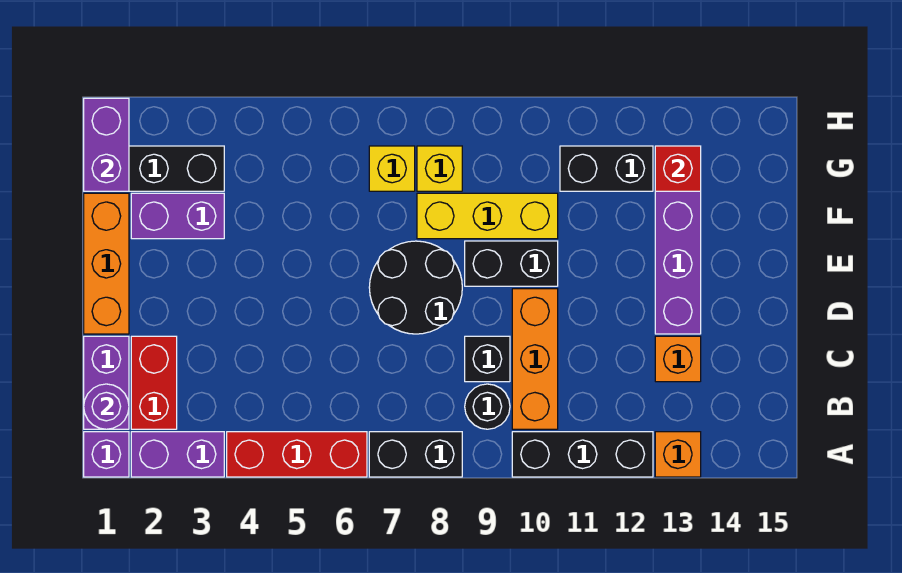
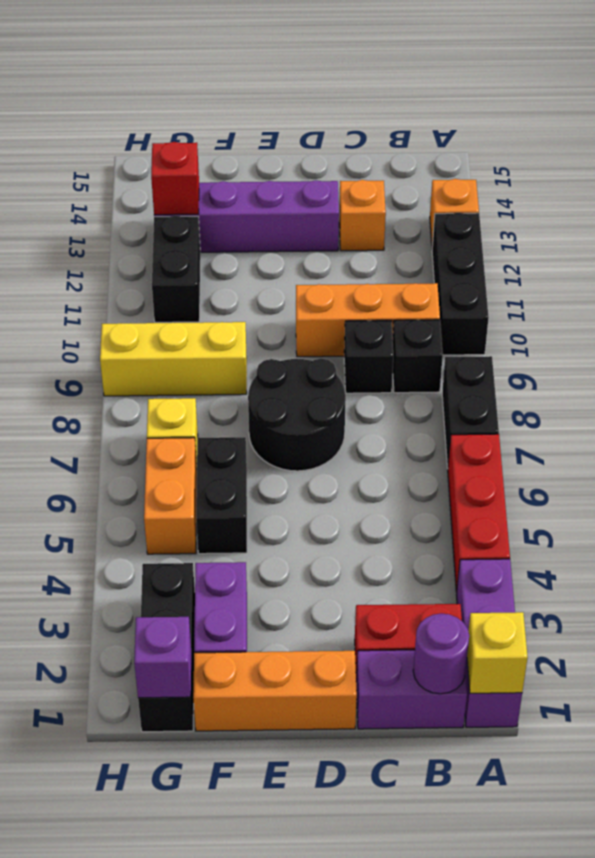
black 1x1 round brick [465,384,510,429] -> black 1x1 brick [393,320,443,393]
black 1x2 brick [465,241,558,286] -> black 1x2 brick moved to [196,437,247,554]
yellow 1x3 brick [417,193,558,239] -> yellow 1x3 brick turned to [100,322,247,396]
purple 1x2 brick [84,98,129,191] -> purple 1x1 brick [134,617,191,698]
none -> orange 1x2 brick [144,438,197,554]
yellow 1x1 brick [417,146,462,191] -> yellow 1x1 brick moved to [467,612,528,693]

